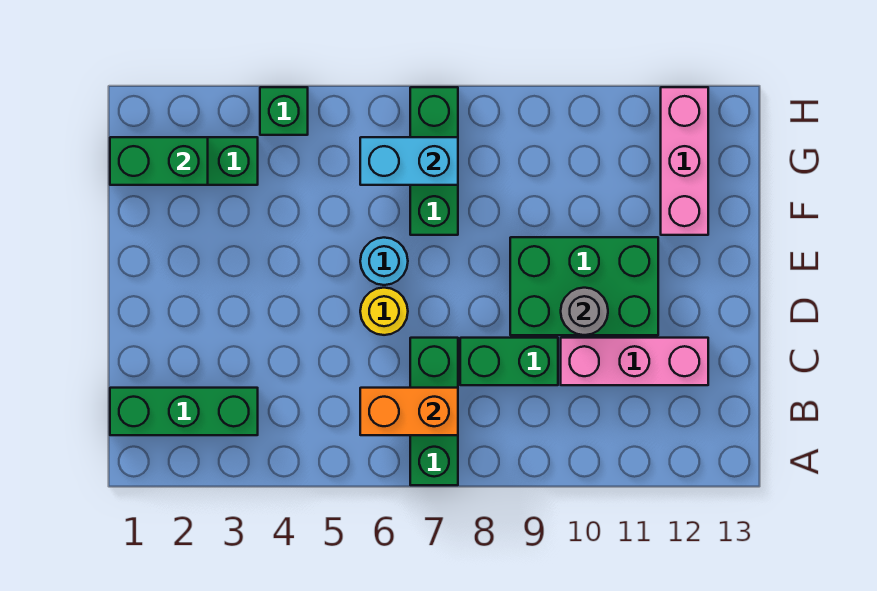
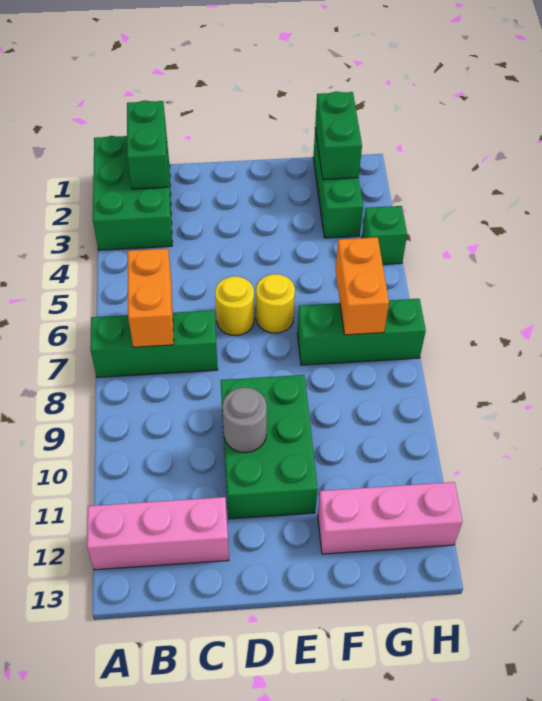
green 1x3 brick [110,388,258,435] -> green 2x3 brick [93,136,172,250]
green 1x2 brick [460,338,558,385] -> green 1x2 brick moved to [127,100,168,189]
pink 1x3 brick [561,338,708,385] -> pink 1x3 brick turned to [87,497,229,570]
cyan 1x1 round brick [360,238,408,285] -> yellow 1x1 round brick [256,274,295,333]
cyan 1x2 brick [360,137,458,185] -> orange 1x2 brick [335,237,389,335]

